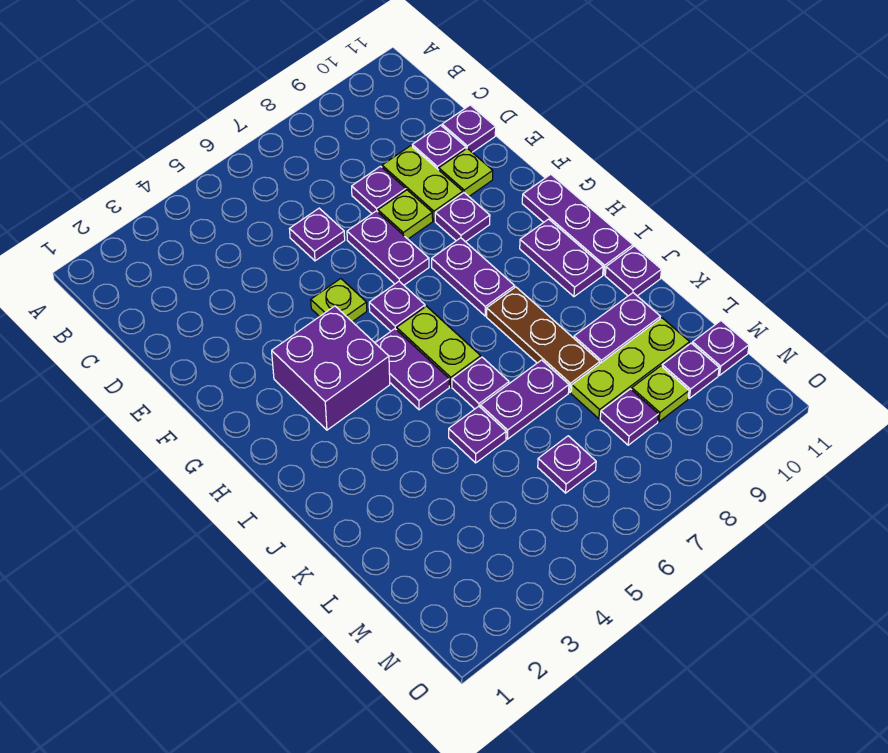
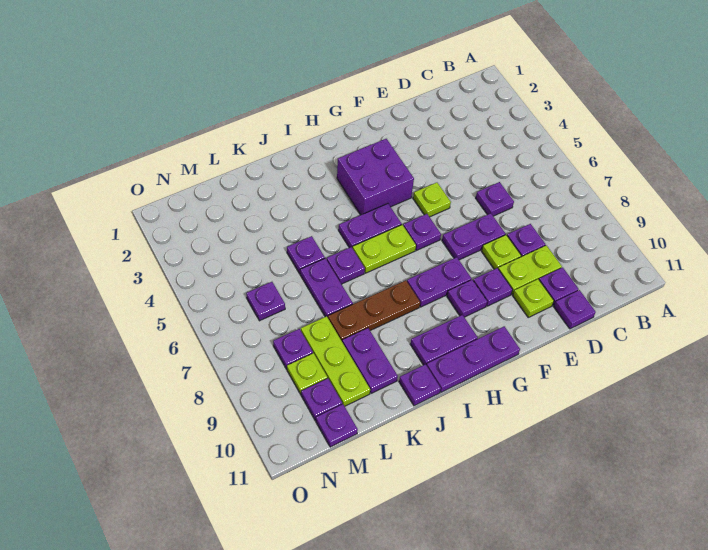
none -> purple 1x1 plate [447,280,487,317]

